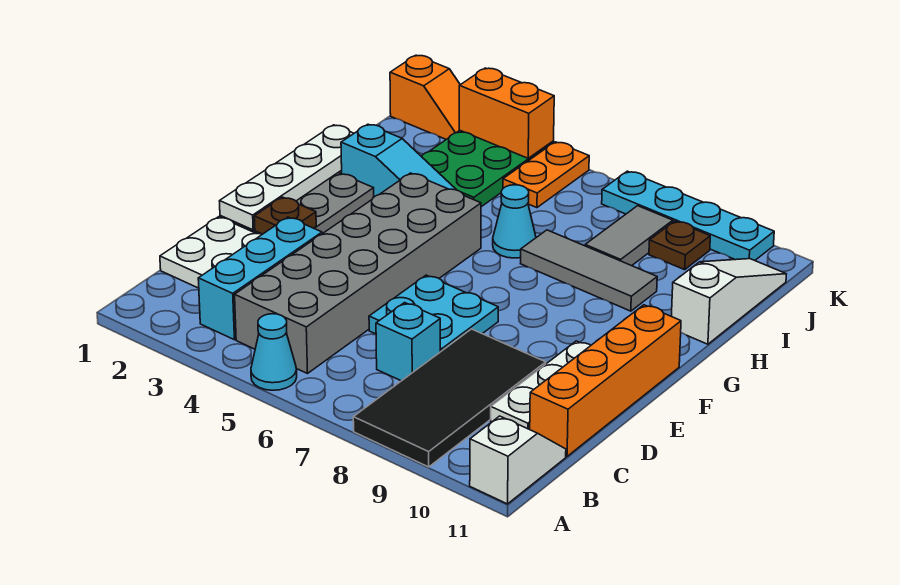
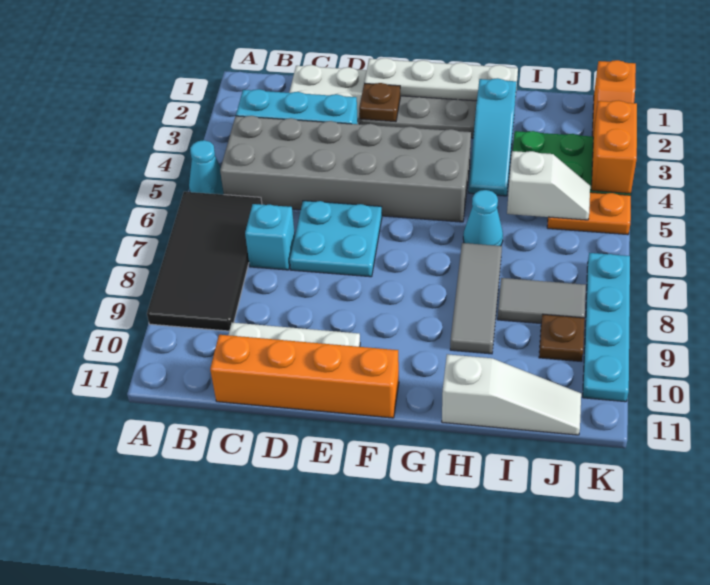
black 2x4 tile [353,329,546,467] -> black 2x4 tile turned to [147,192,262,331]
white 1x2 slope [470,416,566,504] -> white 1x2 slope moved to [507,151,590,220]

